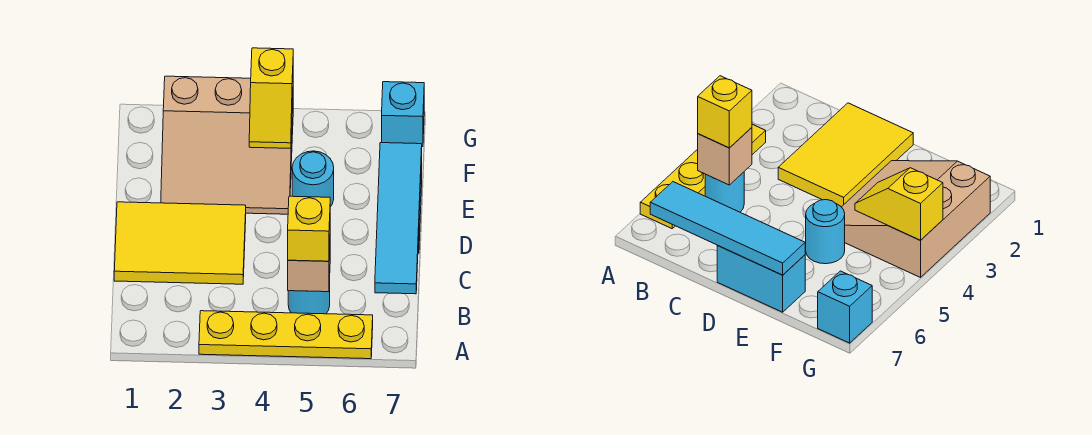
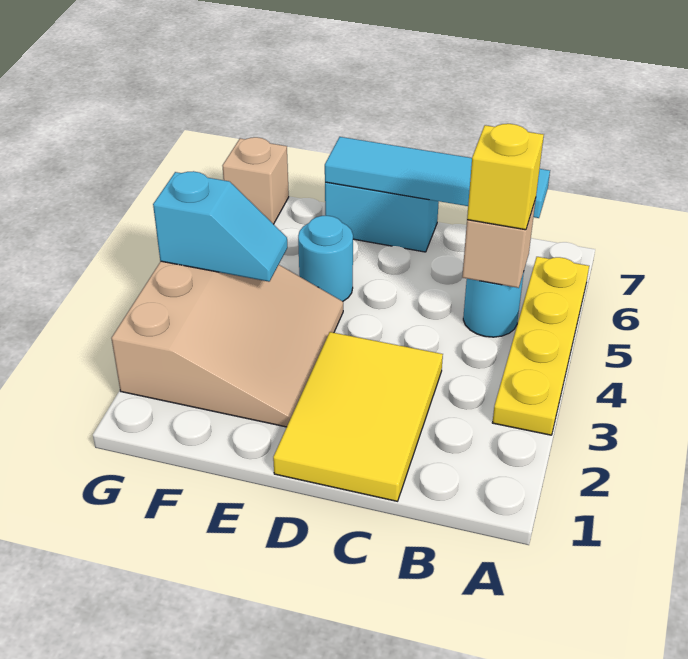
yellow 1x2 slope [249,48,293,148] -> cyan 1x2 slope [153,171,287,282]
cyan 1x1 brick [382,82,424,147] -> tan 1x1 brick [222,137,289,224]

